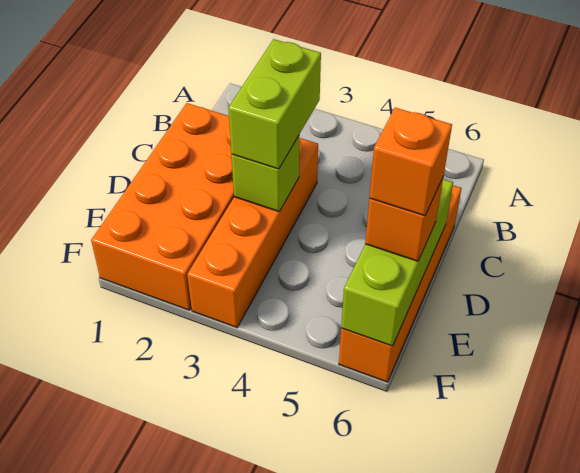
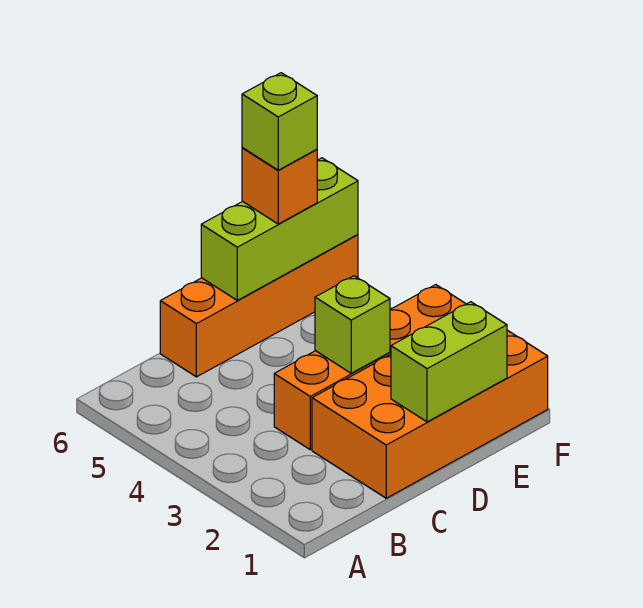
lime 1x2 brick [228,39,321,169] -> lime 1x2 brick moved to [391,302,507,422]
orange 1x1 brick [369,108,452,216] -> lime 1x1 brick [242,73,317,170]

